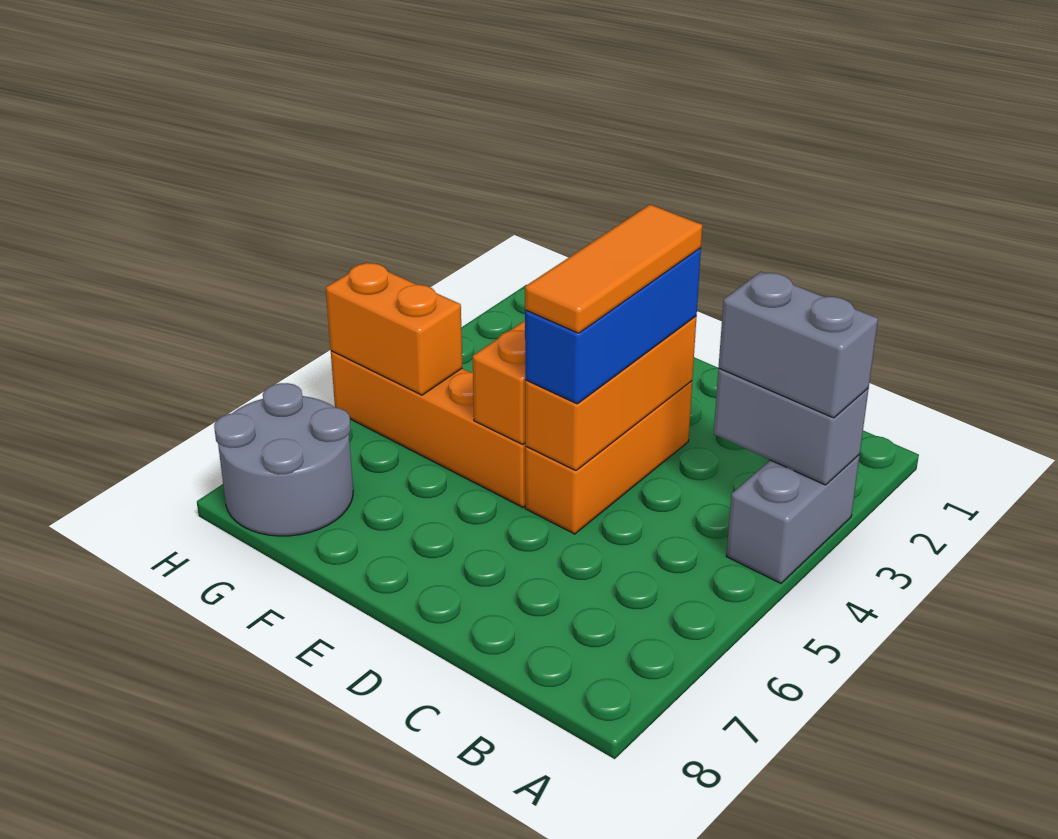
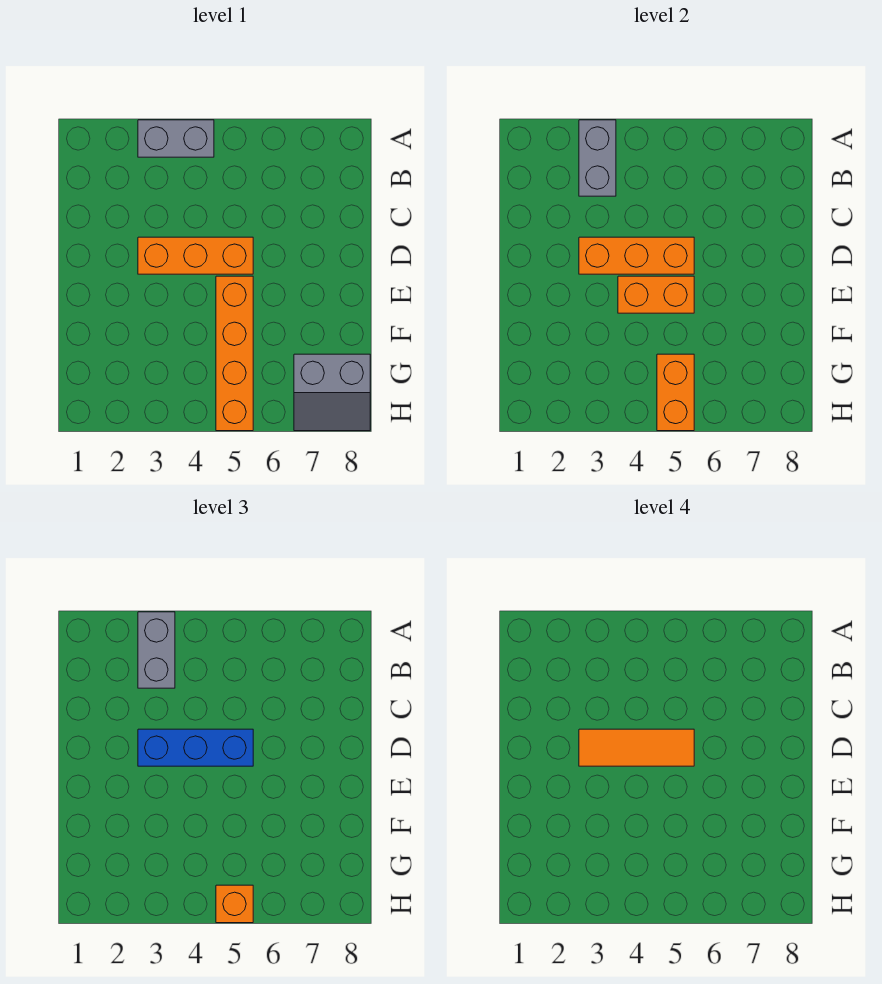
grey 2x2 round brick [214,383,353,536] -> grey 2x2 slope [294,354,370,431]
none -> orange 1x1 brick [216,885,253,923]

